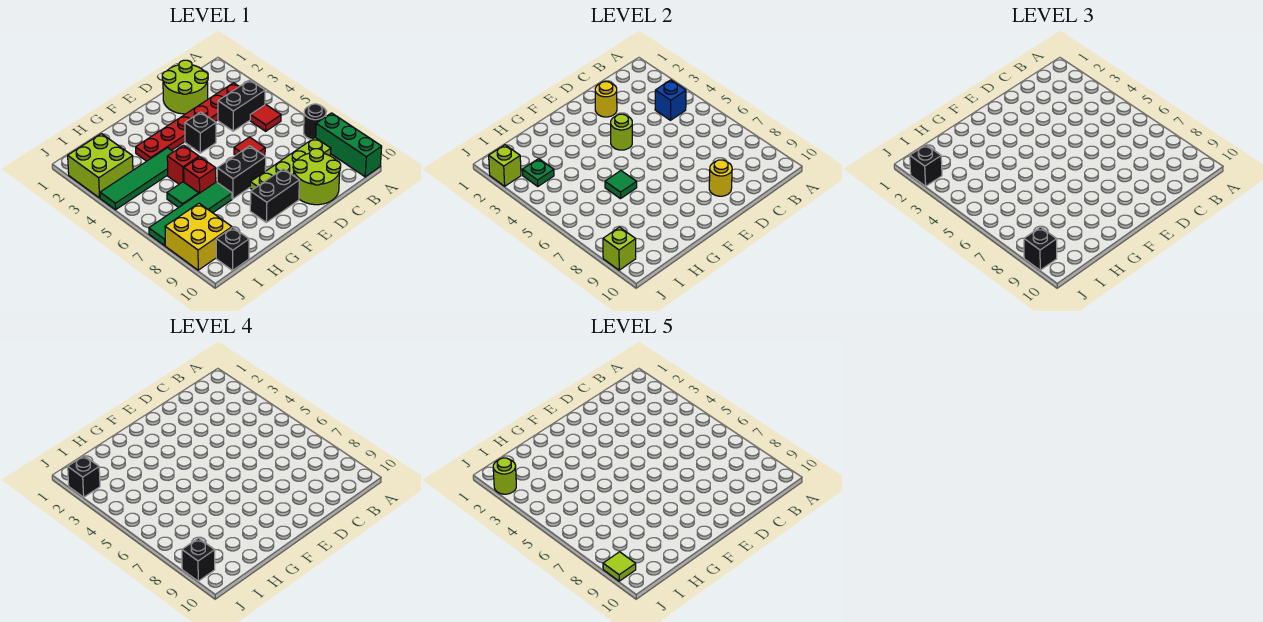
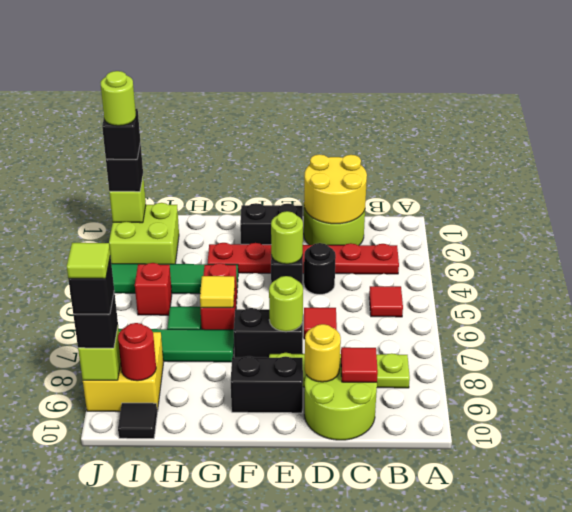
black 1x1 round brick [304,104,326,139] -> black 1x1 round brick moved to [304,243,336,294]
green 1x3 brick [316,113,382,177] -> none
black 1x2 brick [218,80,265,131] -> black 1x2 brick moved to [240,203,303,245]
blue 1x1 brick [655,80,686,120] -> none
none -> red 1x1 tile [341,347,378,382]
yellow 1x1 round brick [595,82,617,117] -> yellow 2x2 round brick [304,154,367,224]
none -> lime 1x1 round brick [269,276,303,332]
green 1x1 tile [605,171,637,199] -> yellow 1x1 tile [200,276,235,308]
green 1x1 plate [522,159,554,186] -> none
none -> red 1x1 brick [135,263,172,315]
none -> red 1x1 round brick [118,323,156,381]
black 1x1 brick [216,227,249,270] -> black 1x1 tile [118,403,157,439]

